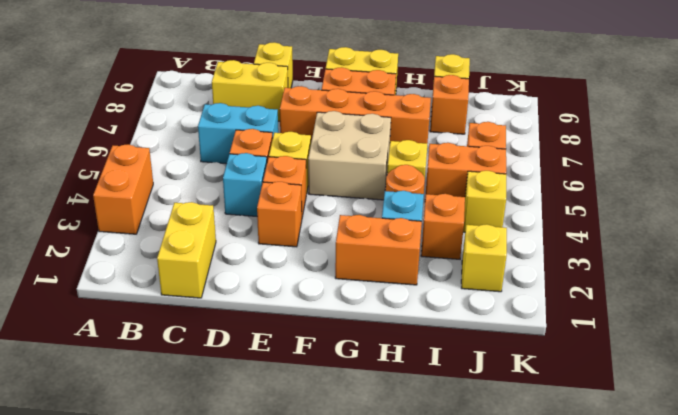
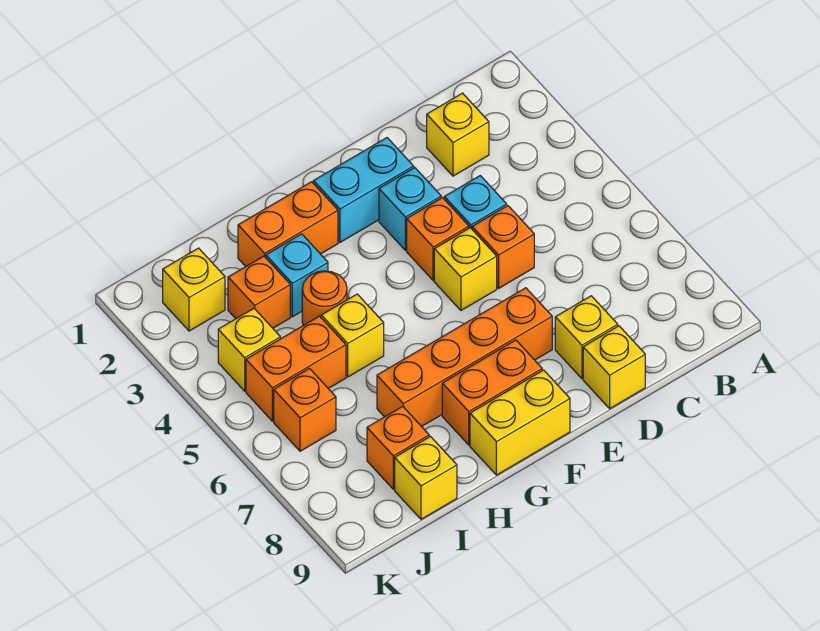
orange 1x2 brick [93,144,153,234] -> none
yellow 1x2 brick [157,202,216,298] -> yellow 1x1 brick [427,93,489,176]
cyan 1x2 brick [198,103,278,164] -> cyan 1x2 brick moved to [313,138,414,242]
yellow 1x2 brick [212,60,288,121] -> yellow 1x1 brick [555,296,618,379]
orange 1x1 brick [257,182,302,247] -> cyan 1x1 brick [379,168,441,250]
tan 2x2 brick [308,111,391,200] -> none

